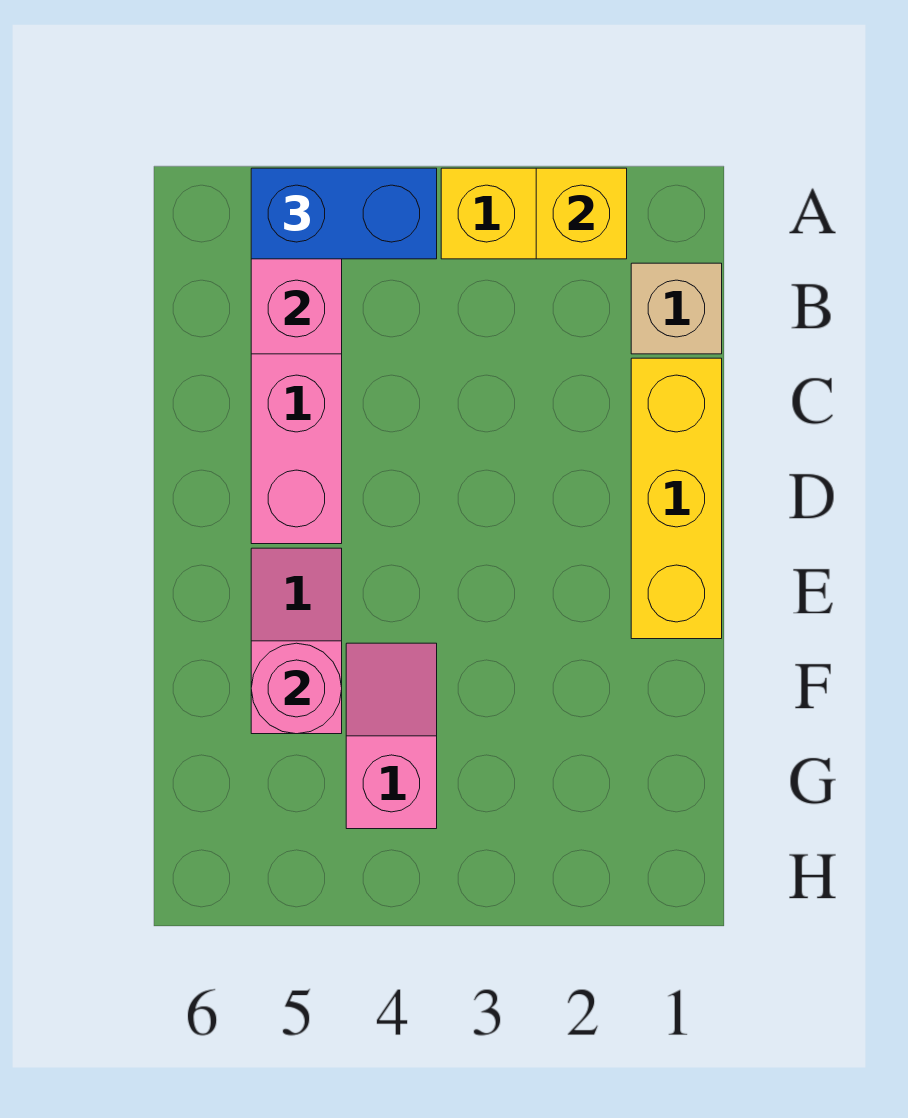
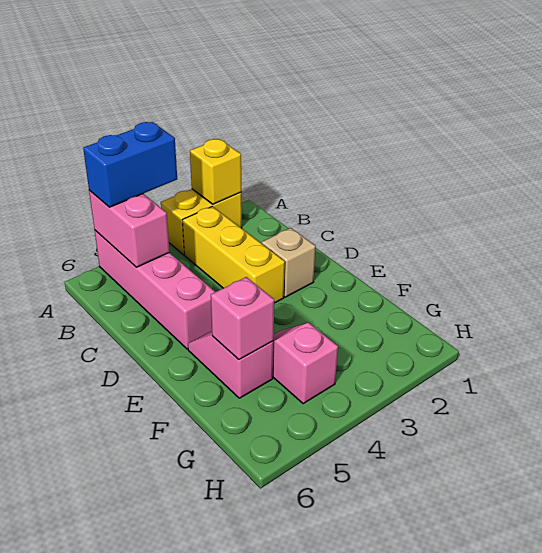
tan 1x1 brick [631,263,722,354] -> tan 1x1 brick moved to [262,228,316,297]
yellow 1x3 brick [631,358,722,639] -> yellow 1x3 brick moved to [183,206,285,303]
pink 1x1 round brick [251,643,342,734] -> pink 1x1 brick [211,277,274,359]

